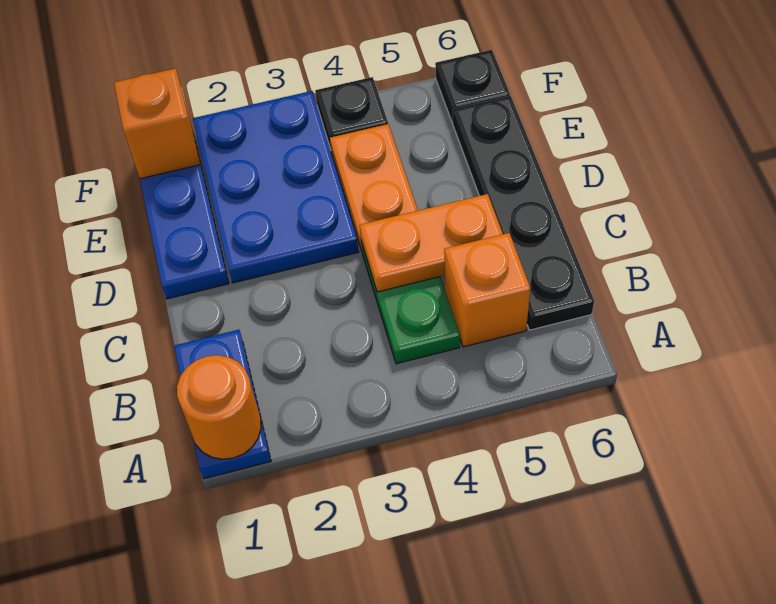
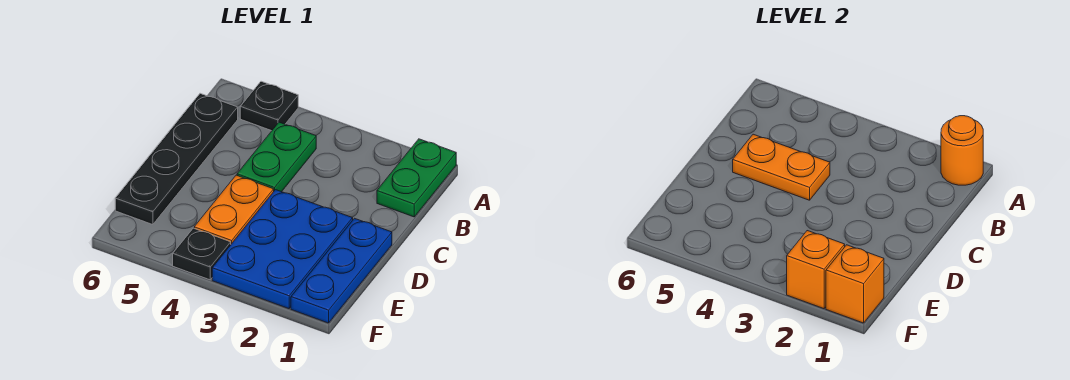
blue 1x2 plate [174,330,271,479] -> green 1x2 plate [377,139,456,217]
orange 1x1 brick [444,233,531,347] -> orange 1x1 brick moved to [787,231,845,309]
black 1x1 plate [435,50,510,122] -> black 1x1 plate moved to [240,81,298,131]

